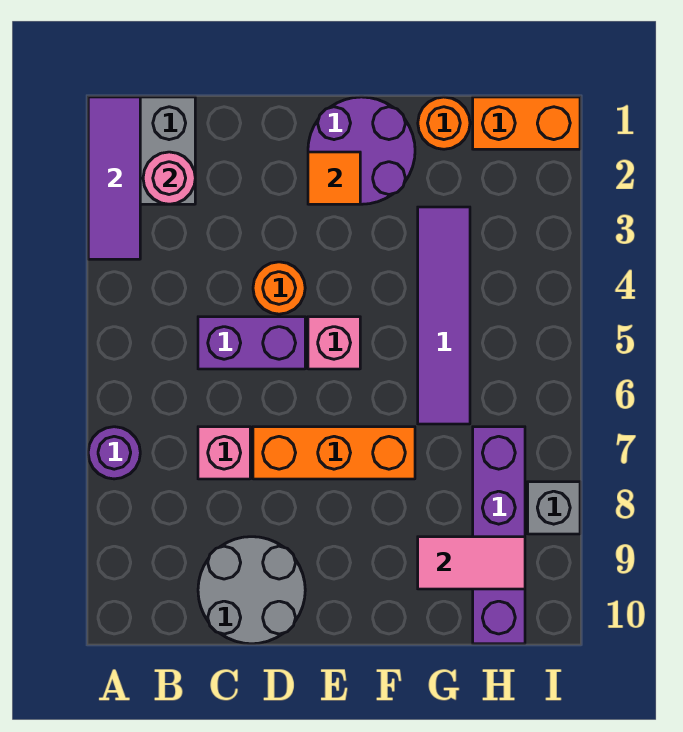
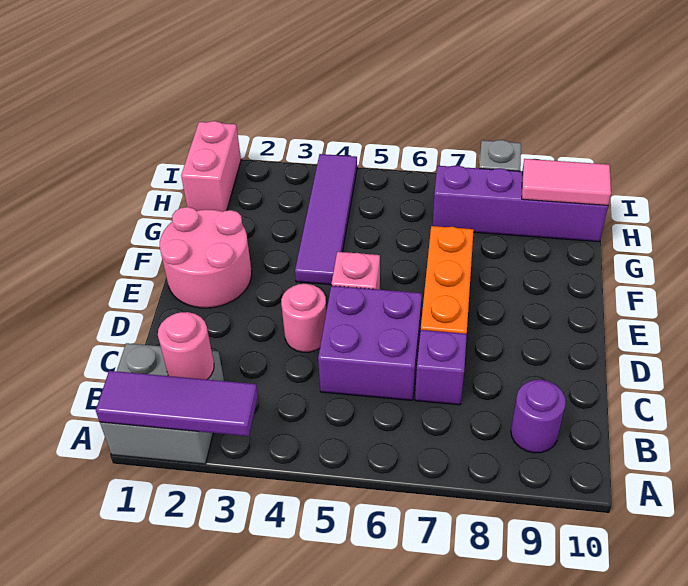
purple 1x1 round brick [88,427,140,479] -> purple 1x1 round brick moved to [511,380,566,453]
purple 1x2 brick [198,317,305,369] -> purple 2x2 brick [318,286,422,400]
pink 1x1 brick [198,427,250,479] -> purple 1x1 brick [415,330,467,405]
grey 2x2 round brick [198,537,305,644] -> none
orange 1x1 round brick [253,262,305,314] -> pink 1x1 round brick [281,284,326,352]
purple 2x2 round brick [308,97,415,204] -> pink 2x2 round brick [160,207,252,308]
orange 1x1 tile [308,152,360,204] -> none
orange 1x1 round brick [418,97,470,149] -> none
purple 1x4 tile [418,207,470,424] -> purple 1x4 tile turned to [295,154,357,285]
pink 1x2 tile [418,537,525,589] -> pink 1x2 tile turned to [522,159,611,205]
orange 1x2 brick [473,97,580,149] -> pink 1x2 brick [181,121,241,212]

